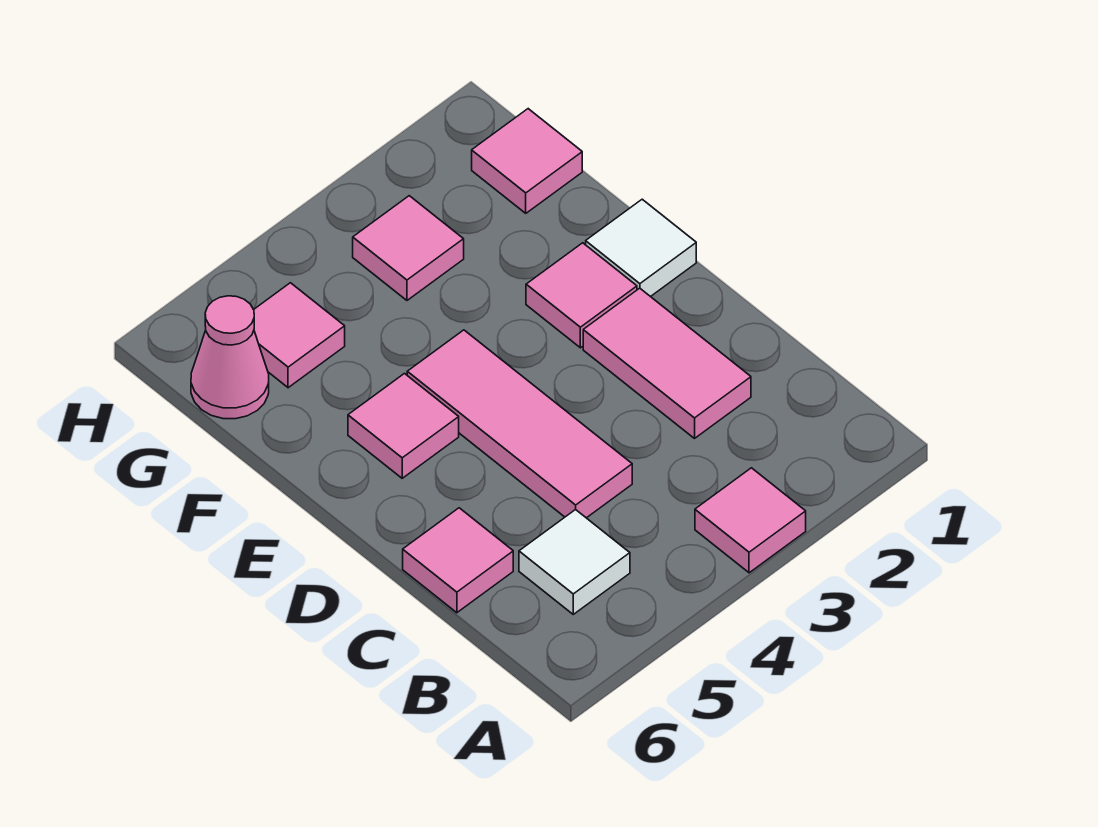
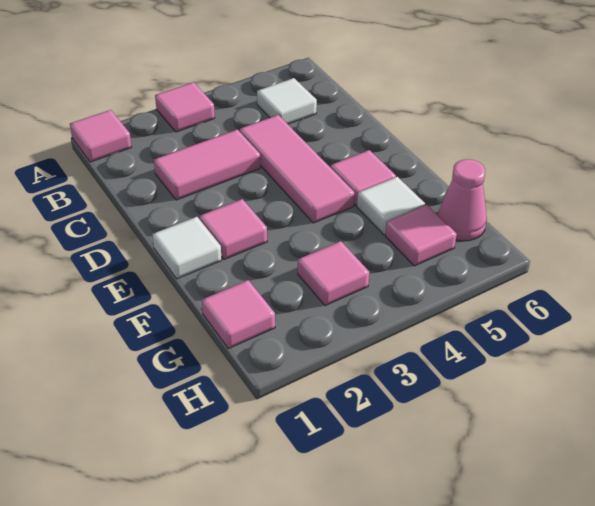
pink 1x2 tile [583,288,751,438] -> pink 1x2 tile turned to [154,129,260,200]
pink 1x1 tile [403,508,513,613] -> pink 1x1 tile moved to [70,110,131,162]
none -> white 1x1 tile [357,177,425,235]

